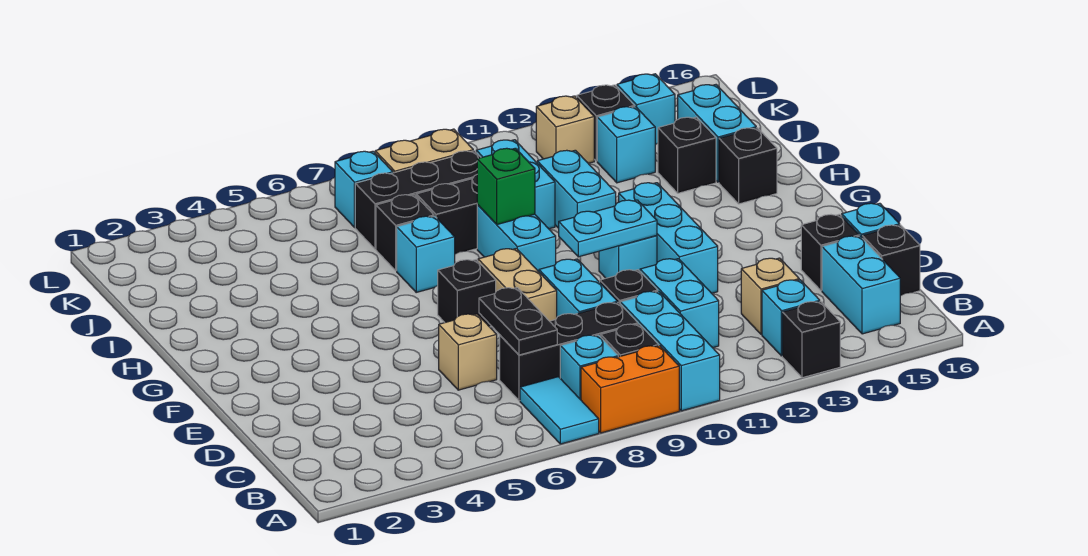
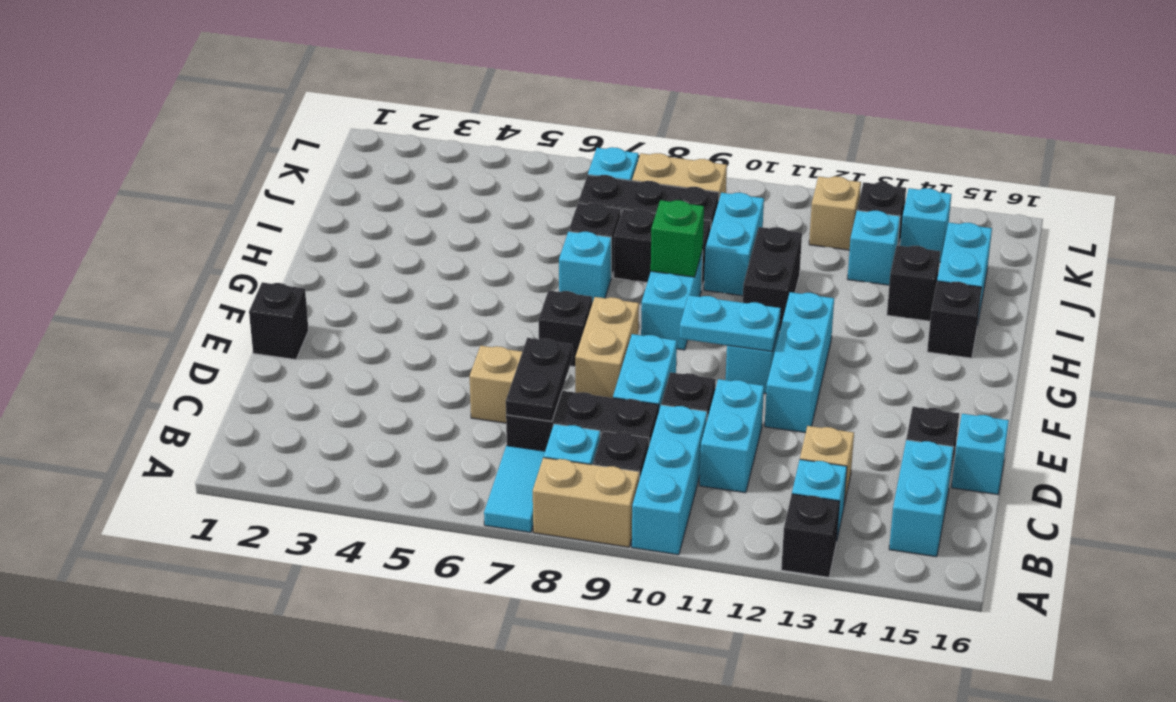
orange 1x2 brick [581,346,679,433] -> tan 1x2 brick [533,458,639,547]
black 1x1 brick [862,225,920,296] -> black 1x1 brick moved to [249,282,309,360]
cyan 1x2 brick [537,150,616,228] -> black 1x2 brick [743,227,802,332]

